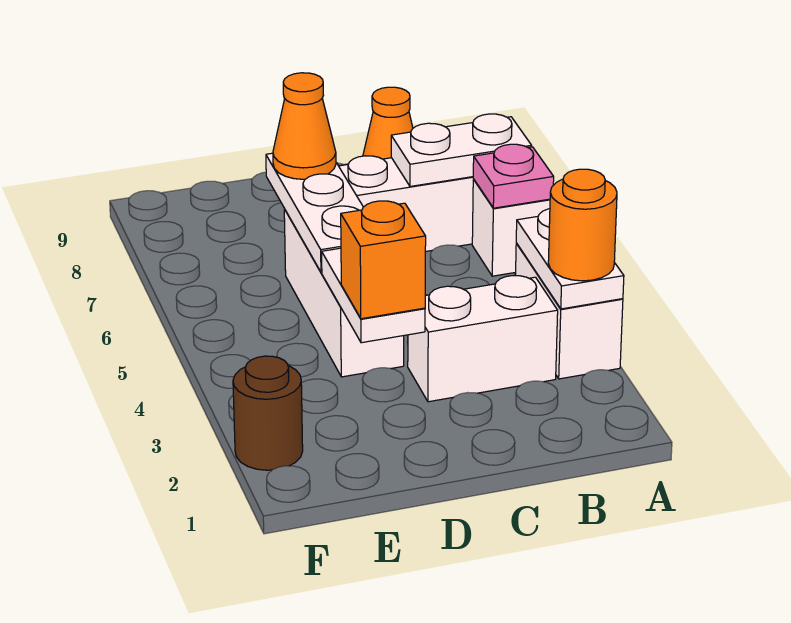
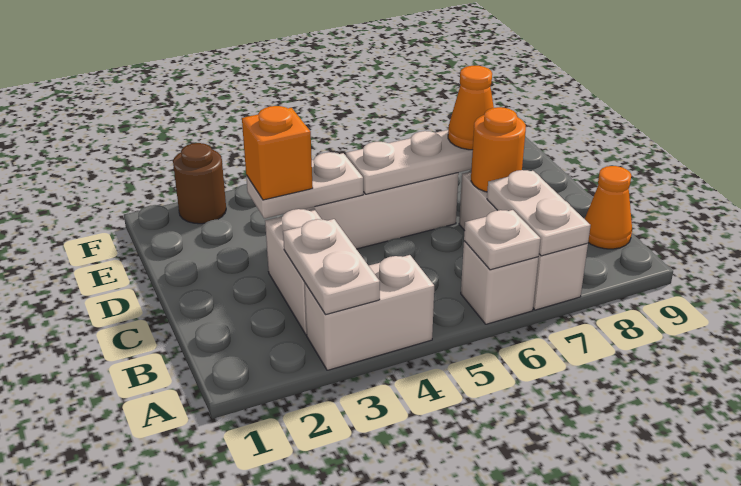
white 1x2 plate [516,209,624,309] -> white 1x2 plate turned to [283,219,380,315]
orange 1x1 round brick [548,169,617,281] -> orange 1x1 round brick moved to [471,107,526,192]
pink 1x1 plate [473,144,554,208] -> white 1x1 plate [464,210,541,270]

